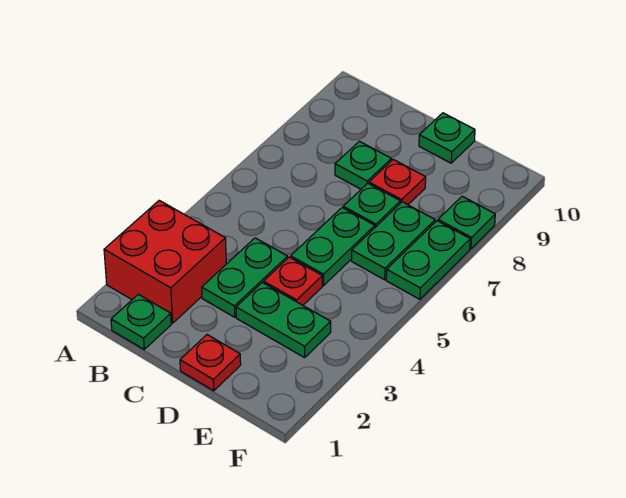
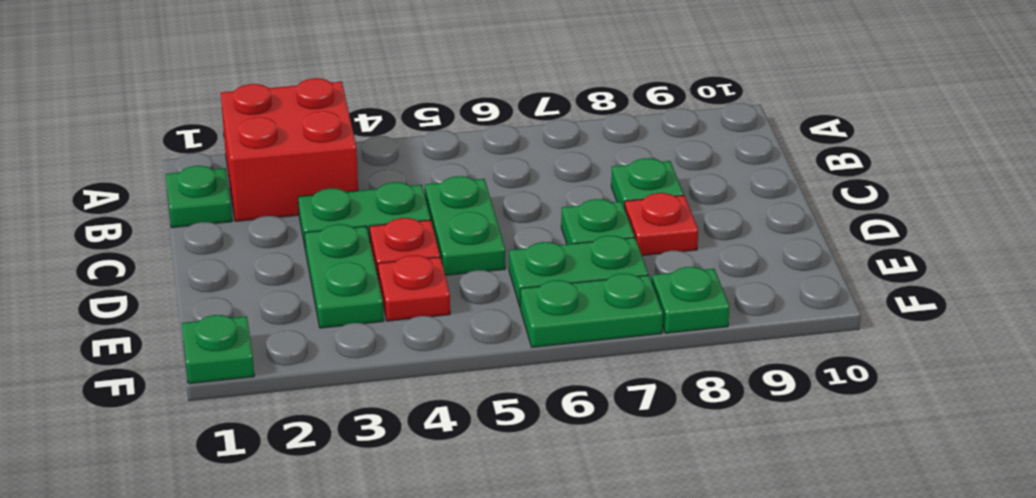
red 1x1 plate [180,335,241,391] -> red 1x1 plate moved to [378,255,450,321]
green 1x2 plate [291,208,375,286] -> green 1x2 plate turned to [425,176,505,276]
green 1x1 plate [419,113,475,163] -> green 1x1 plate moved to [182,315,254,384]

